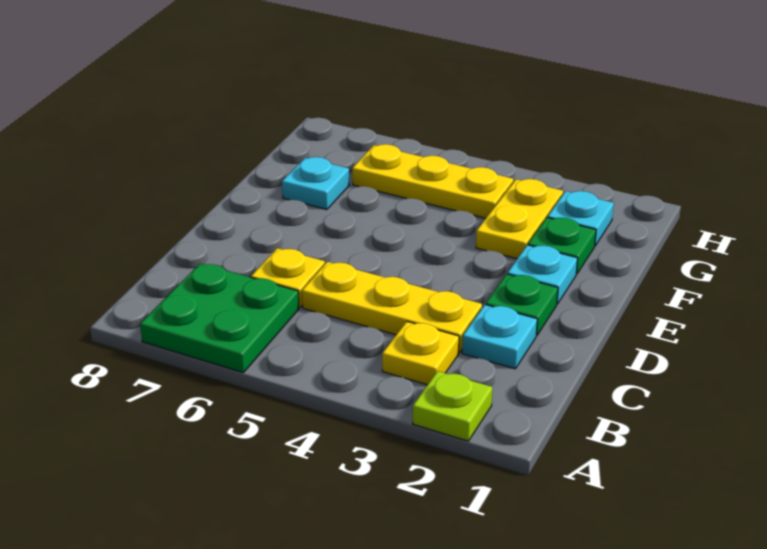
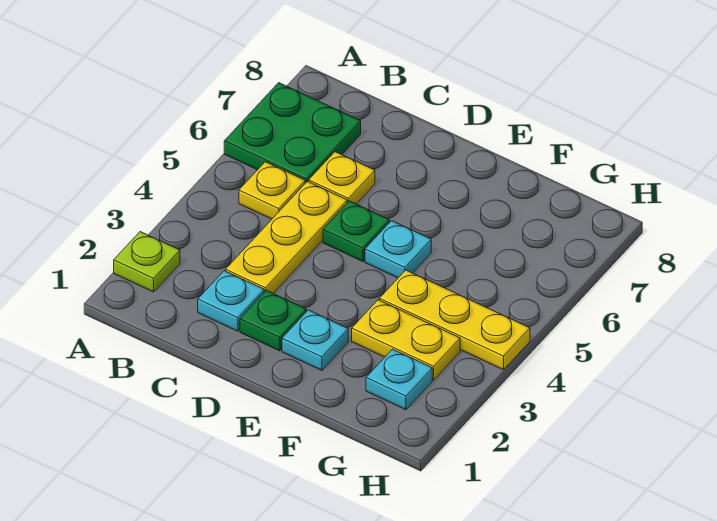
yellow 1x1 plate [382,322,459,385] -> yellow 1x1 plate moved to [239,162,305,219]
green 1x1 plate [528,217,596,274] -> green 1x1 plate moved to [323,201,389,261]
cyan 1x1 plate [282,157,349,210] -> cyan 1x1 plate moved to [365,221,431,278]
yellow 1x3 plate [352,144,513,218] -> yellow 1x3 plate turned to [379,270,530,370]

